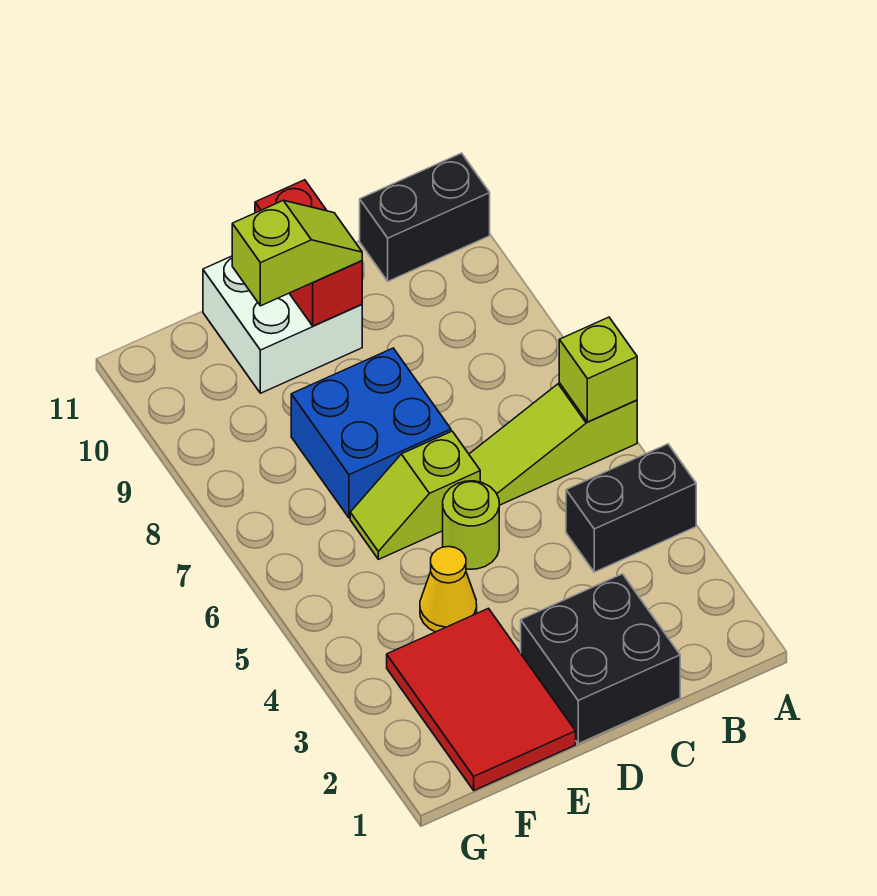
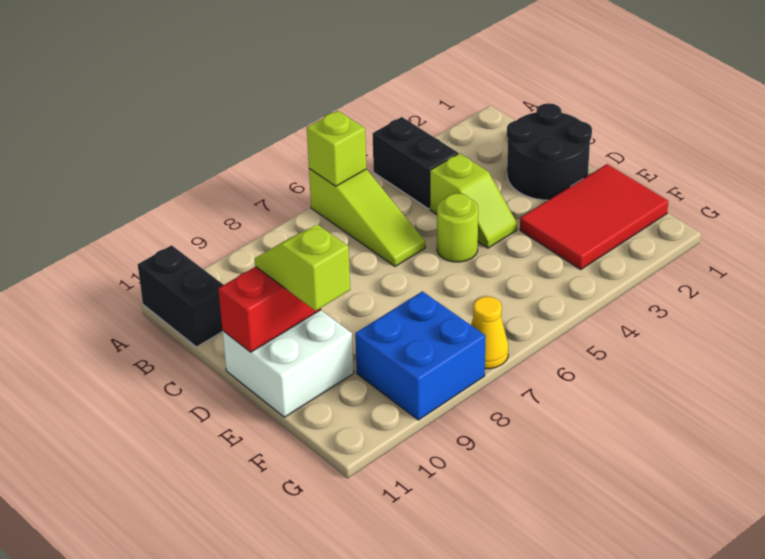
black 2x2 brick [521,574,680,744] -> black 2x2 round brick [507,103,592,200]
lime 1x2 slope [350,431,480,559] -> lime 1x2 slope moved to [430,153,517,248]
blue 2x2 brick [291,348,451,518] -> blue 2x2 brick moved to [355,291,486,420]
yellow 1x1 cone [420,547,477,632] -> yellow 1x1 cone moved to [471,296,508,369]

